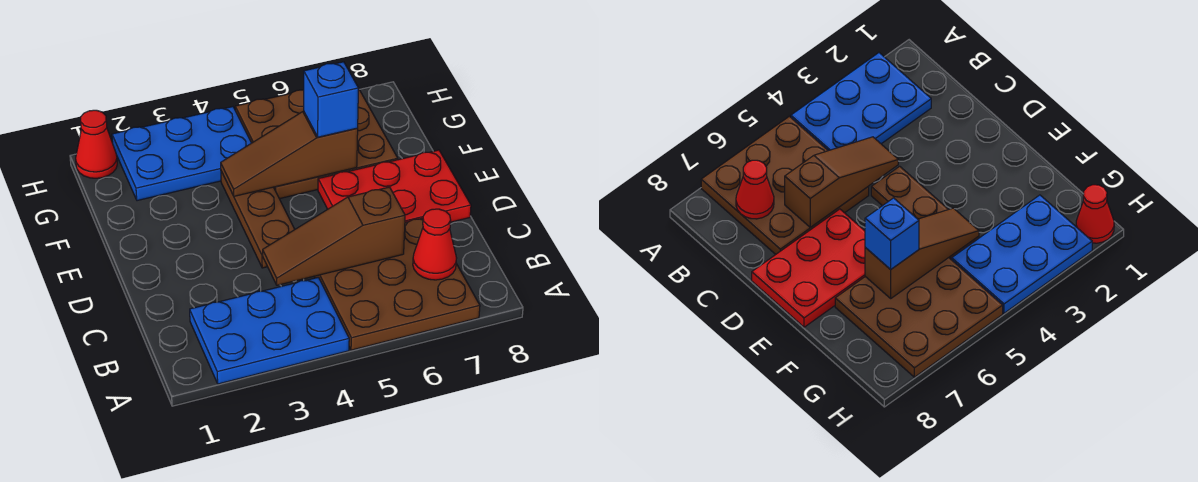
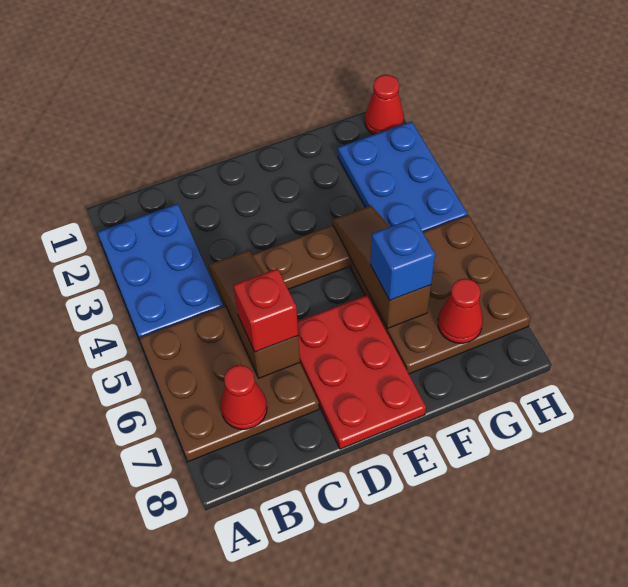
none -> red 1x1 brick [233,268,298,352]
none -> red 1x1 cone [438,279,483,343]

